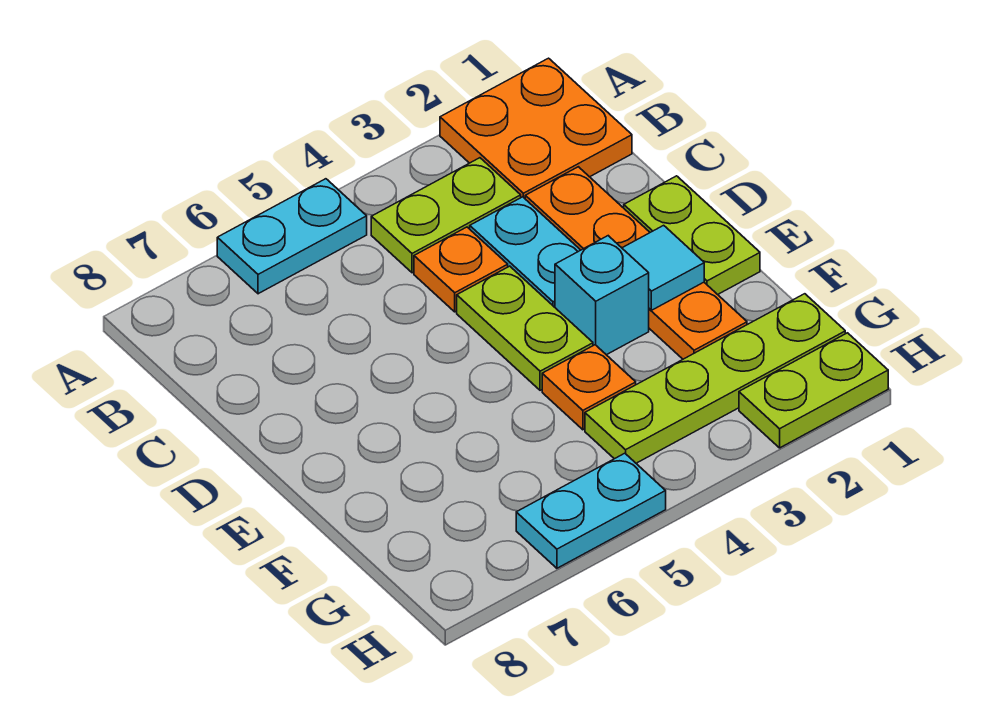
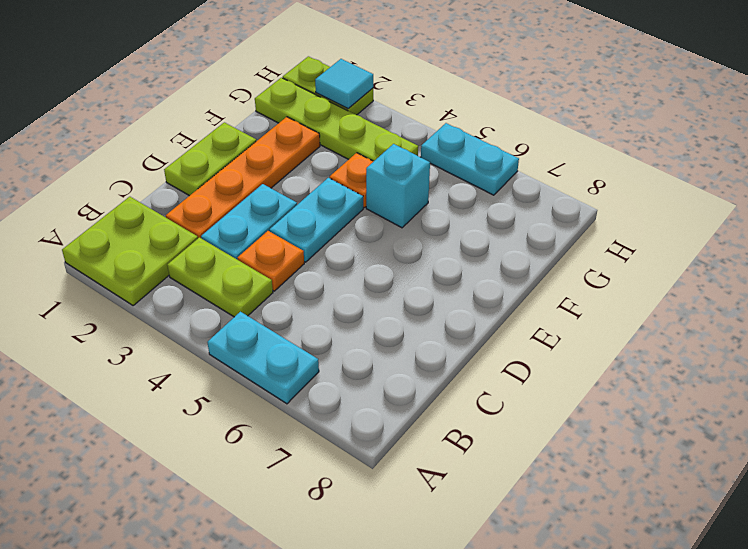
orange 2x2 plate [440,58,632,198] -> lime 2x2 plate [62,197,198,306]
lime 1x2 plate [457,266,593,390] -> cyan 1x2 plate [270,178,363,262]
cyan 1x1 tile [622,225,704,310] -> cyan 1x1 tile moved to [315,59,373,109]
cyan 1x1 brick [555,236,649,355] -> cyan 1x1 brick moved to [366,144,430,228]

